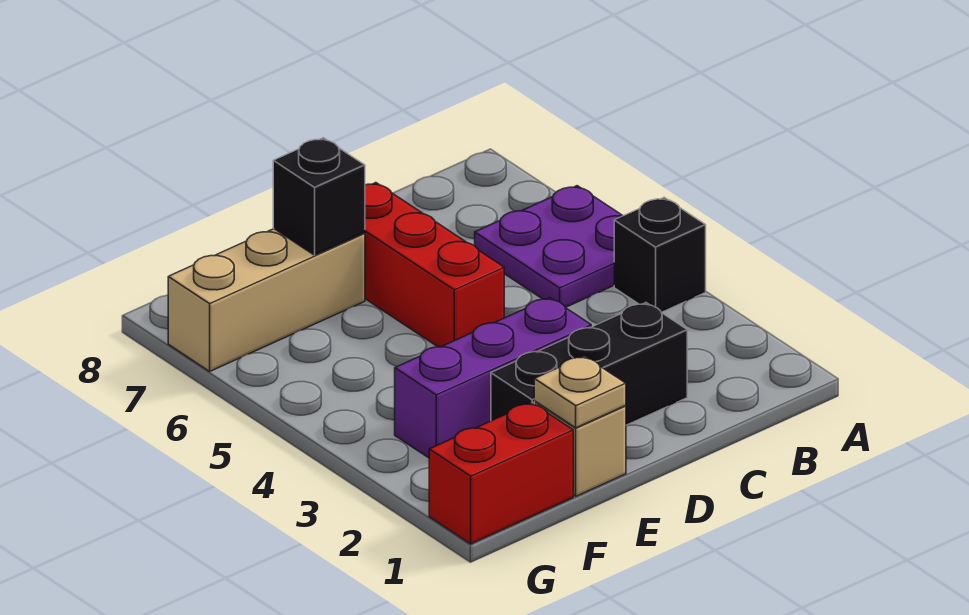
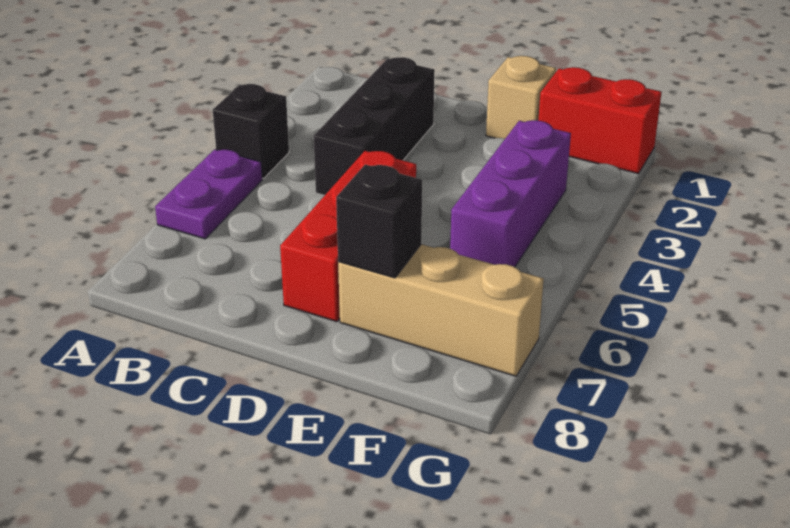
purple 2x2 plate [475,186,623,308] -> purple 1x2 plate [155,149,262,239]
black 1x3 brick [491,303,687,425] -> black 1x3 brick turned to [314,57,435,195]
purple 1x3 brick [395,298,591,458] -> purple 1x3 brick turned to [450,120,571,267]
tan 1x1 plate [534,356,626,428] -> none

